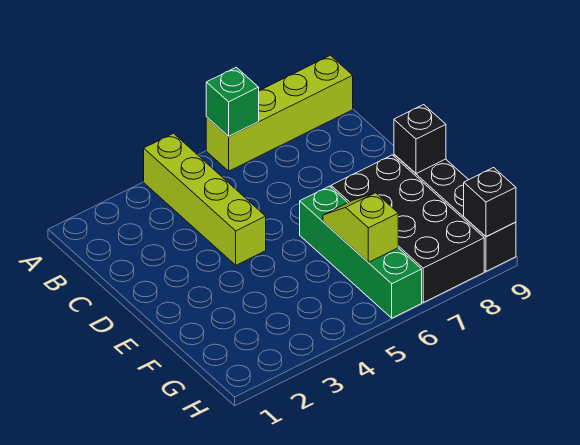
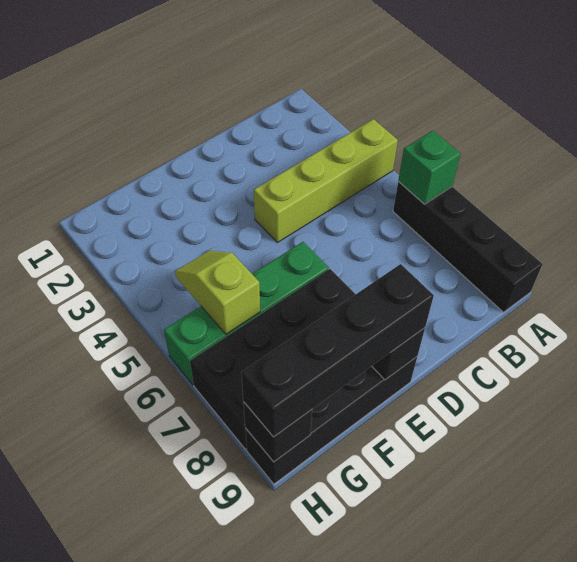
lime 1x4 brick [206,55,353,171] -> black 1x4 brick [393,182,542,312]
none -> black 1x4 brick [241,264,434,437]
lime 1x2 slope [323,193,398,262] -> lime 1x2 slope turned to [175,251,260,334]

